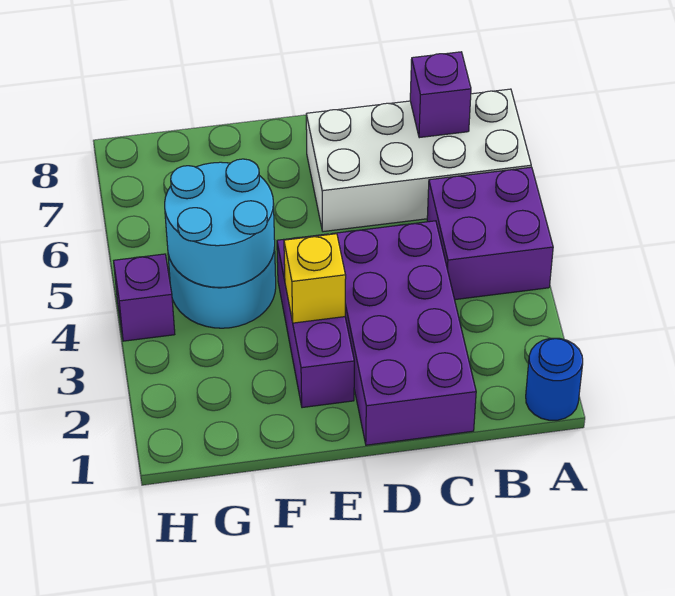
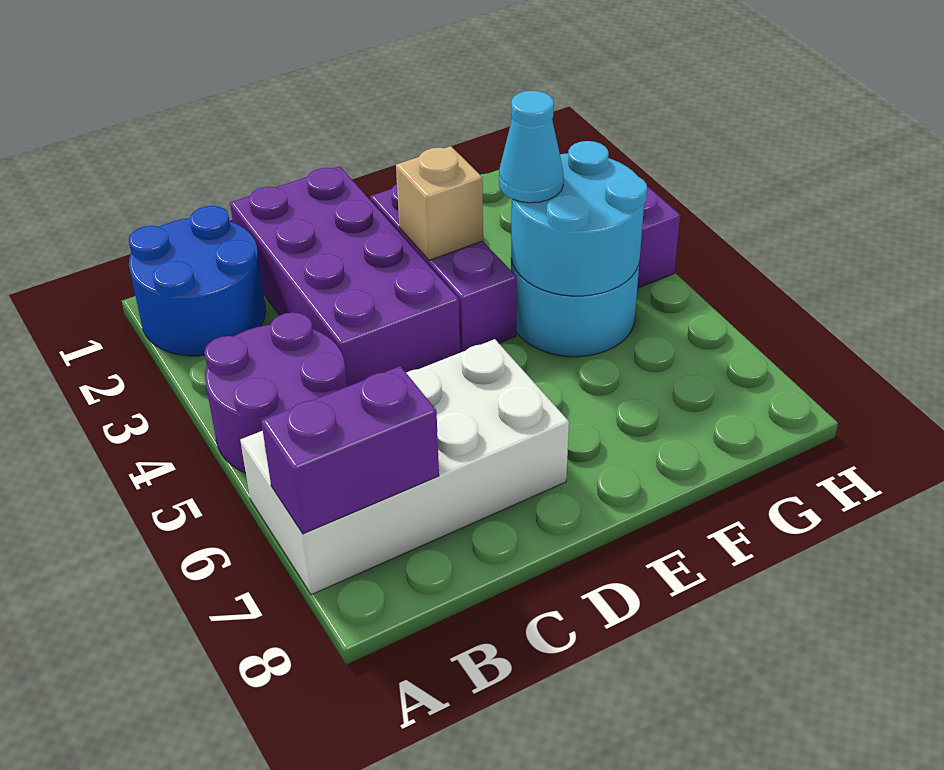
blue 1x1 round brick [526,338,583,420] -> blue 2x2 round brick [129,206,266,356]
purple 2x2 brick [427,167,553,300] -> purple 2x2 round brick [204,312,347,473]
purple 1x1 brick [410,52,471,138] -> purple 1x2 brick [261,366,439,534]
yellow 1x1 brick [284,234,346,323] -> tan 1x1 brick [396,146,483,260]
none -> cyan 1x1 cone [499,91,564,203]

